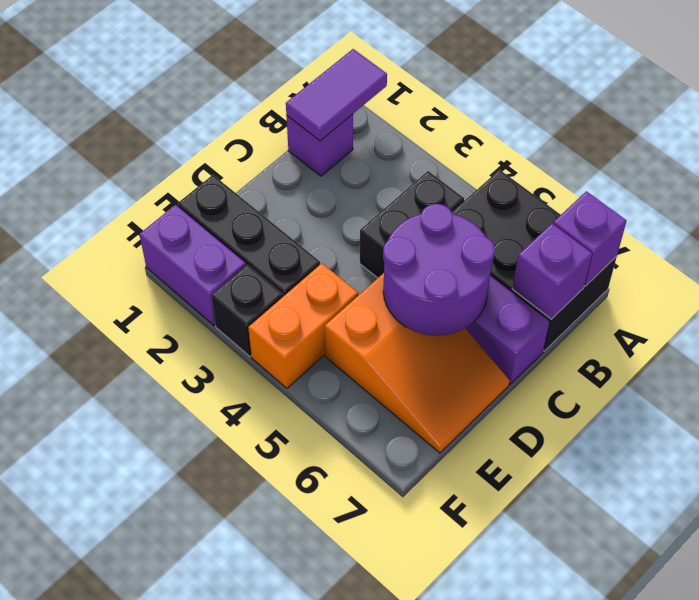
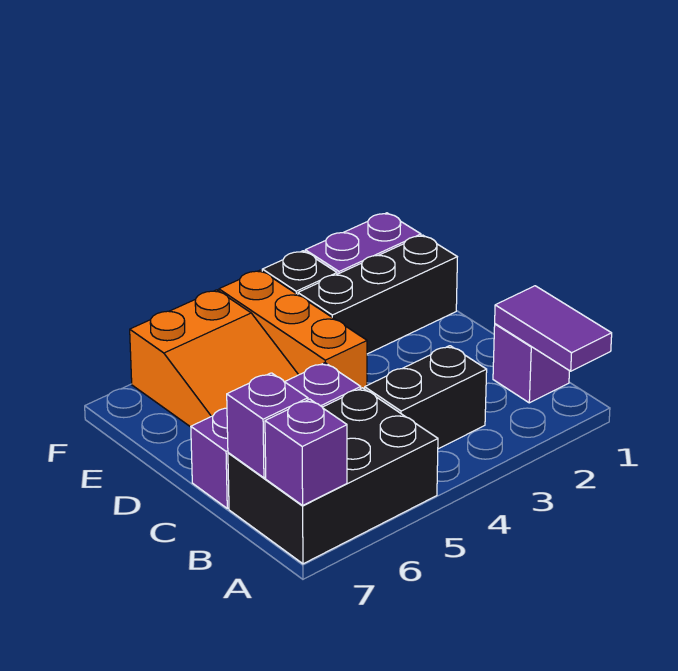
black 1x2 brick [360,171,464,278] -> black 1x2 brick turned to [365,346,487,449]
purple 2x2 round brick [383,204,495,336] -> none
orange 2x3 slope [325,273,510,453] -> orange 2x3 slope turned to [130,290,298,427]
orange 1x2 brick [248,263,358,388] -> orange 1x3 brick [219,270,367,389]

